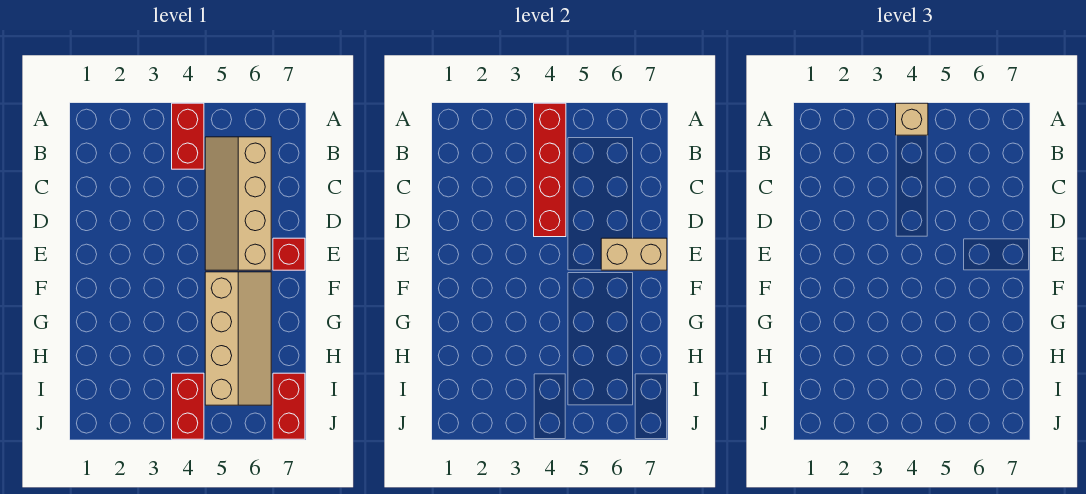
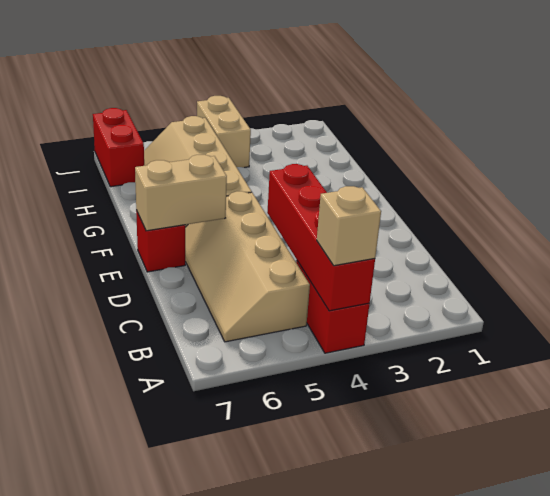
tan 2x4 slope [205,137,271,270] -> tan 2x4 slope turned to [185,191,310,342]
red 1x2 brick [172,373,204,439] -> tan 1x2 brick [197,96,251,168]

